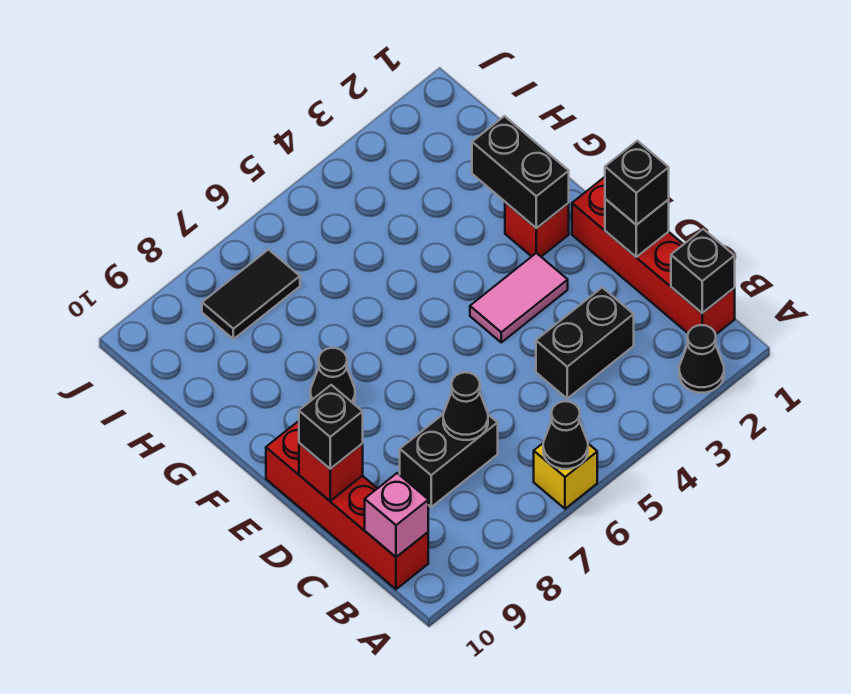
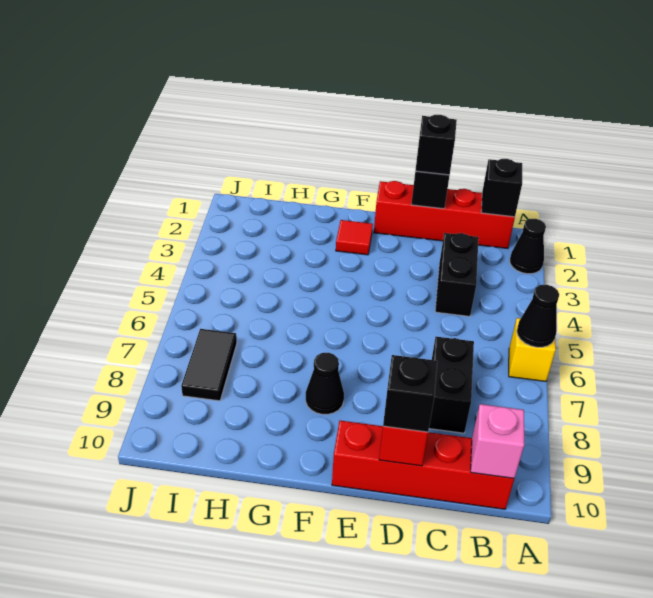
black 1x1 cone [443,372,488,440] -> none
pink 1x2 tile [470,253,568,342] -> none
red 1x1 brick [505,202,569,257] -> red 1x1 tile [336,220,373,255]
black 1x2 brick [472,116,569,228] -> none

